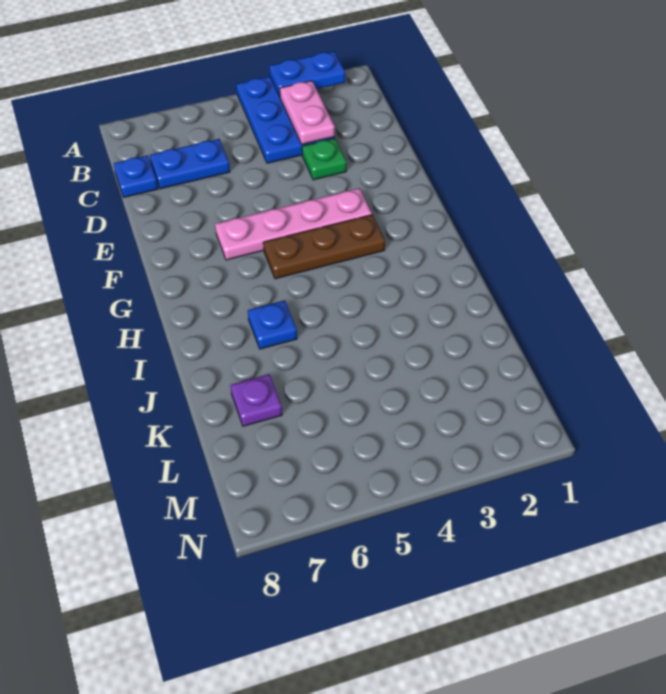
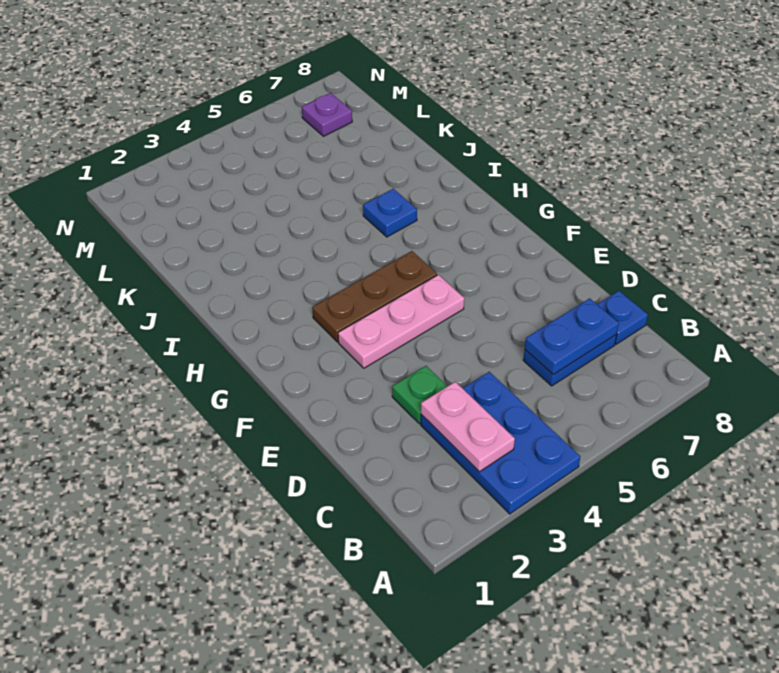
blue 1x2 plate [269,51,345,97] -> blue 1x2 plate moved to [525,298,619,375]
pink 1x4 plate [215,188,372,260] -> pink 1x3 plate [338,275,464,368]
purple 1x1 plate [231,374,282,426] -> purple 1x1 plate moved to [302,93,352,136]

